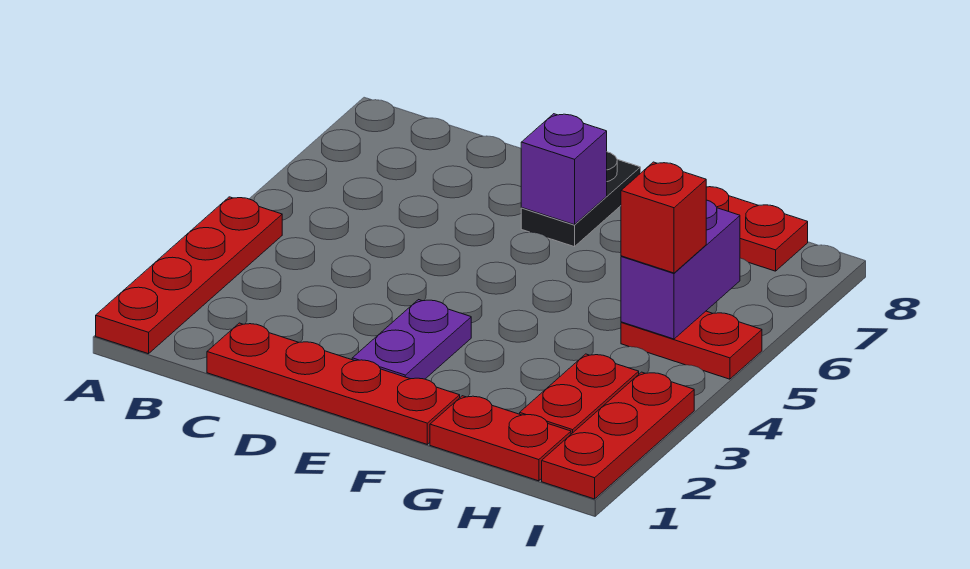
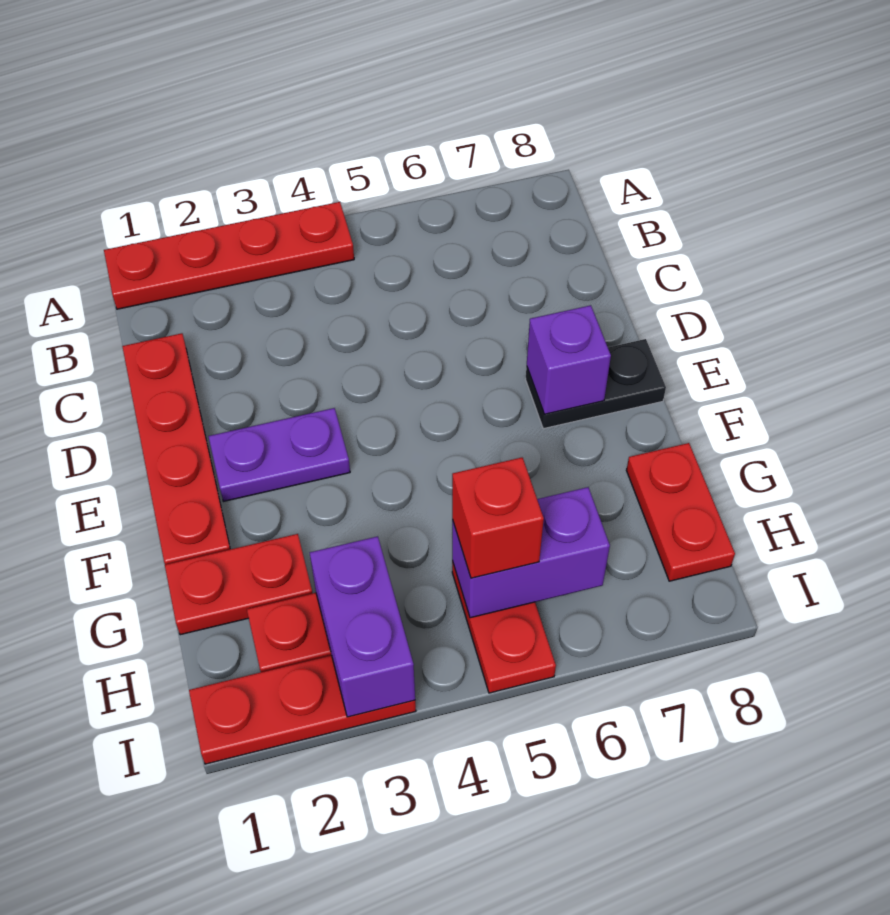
red 1x2 plate [430,396,571,481] -> red 1x2 plate turned to [165,534,312,635]
none -> purple 1x2 brick [310,536,415,717]

